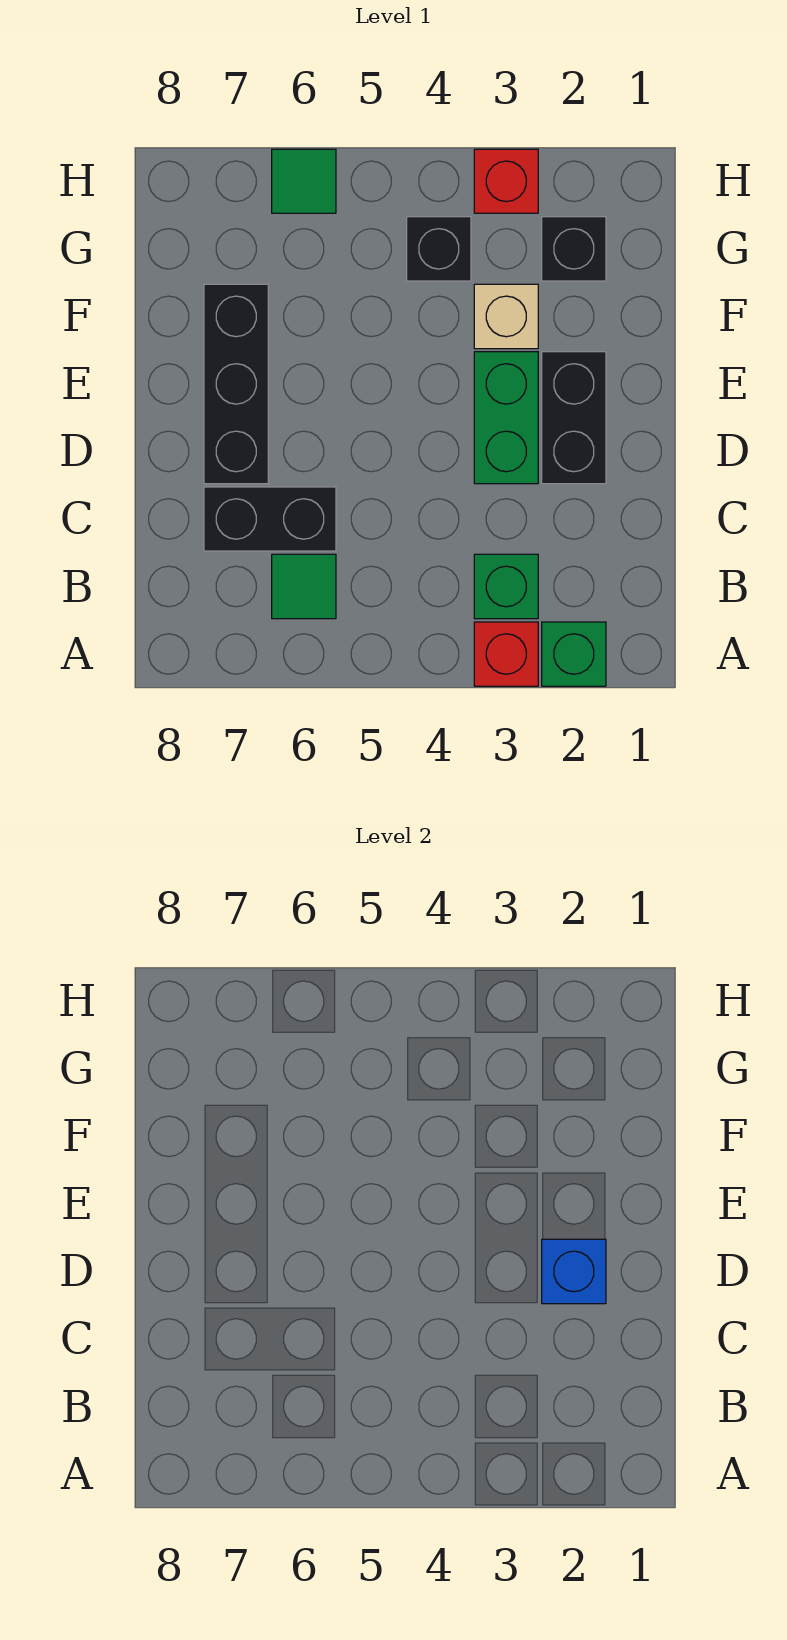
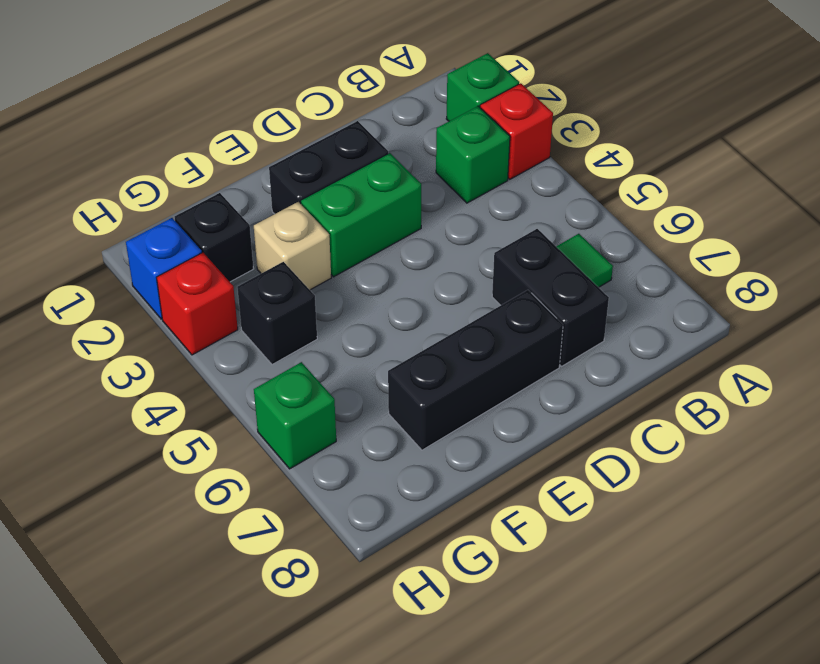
blue 1x1 brick [542,1239,606,1304] -> blue 1x1 brick moved to [126,218,202,319]
green 1x1 tile [272,149,336,213] -> green 1x1 brick [254,362,336,469]

